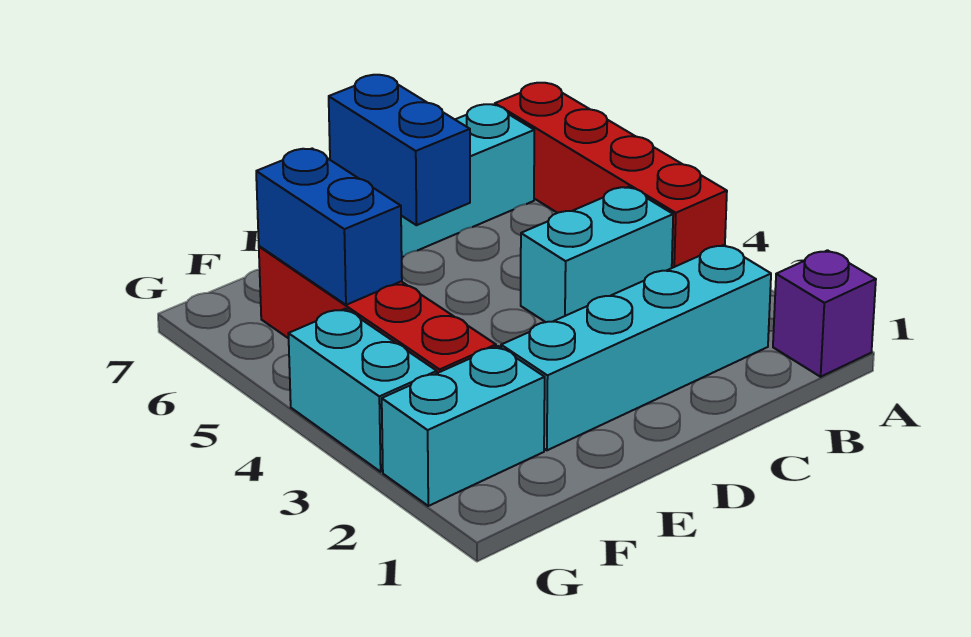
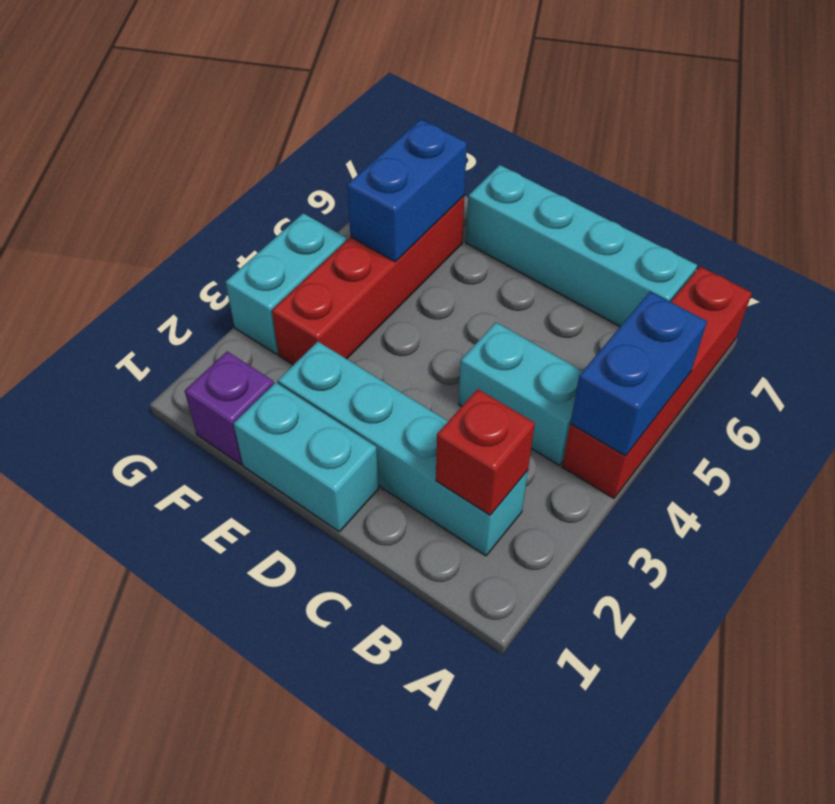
purple 1x1 brick [773,250,876,377] -> purple 1x1 brick moved to [185,351,274,464]
none -> red 1x1 brick [436,389,535,515]
blue 1x2 brick [329,75,470,225] -> blue 1x2 brick moved to [570,291,707,456]
cyan 1x2 brick [382,346,545,506] -> cyan 1x2 brick moved to [234,382,378,532]

